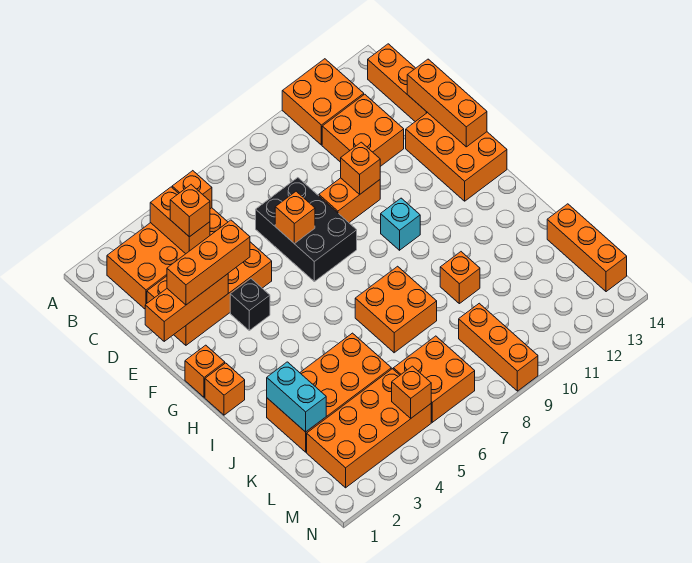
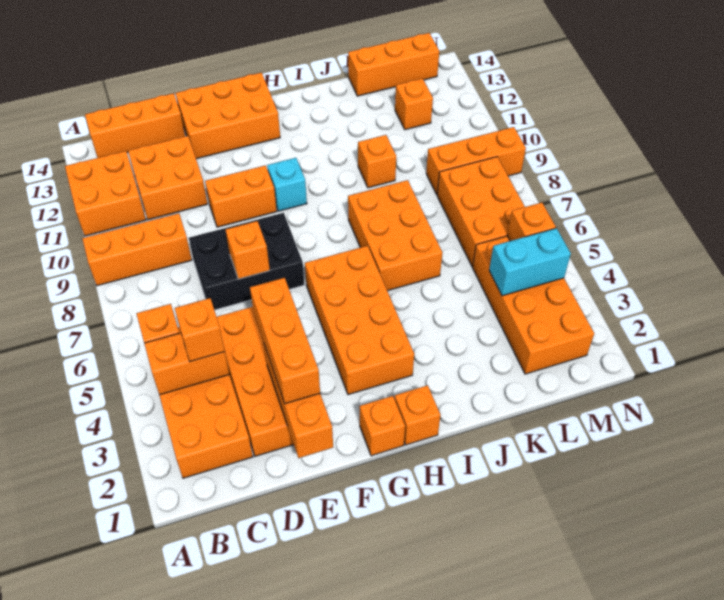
orange 1x3 brick [407,59,487,147] -> orange 1x3 brick moved to [82,213,192,286]
orange 1x2 brick [319,178,380,223] -> orange 1x2 brick turned to [205,165,277,227]
orange 1x1 brick [341,142,380,195] -> orange 1x1 brick moved to [395,79,433,130]
black 1x1 brick [230,279,270,330] -> none
orange 2x2 brick [355,266,437,353] -> orange 2x3 brick [348,180,442,291]
orange 2x4 brick [267,333,391,452] -> orange 2x4 brick moved to [305,246,414,395]
cyan 1x2 brick [267,362,326,432] -> cyan 1x2 brick moved to [489,228,571,296]
orange 2x2 brick [393,336,475,422] -> orange 2x3 brick [437,157,525,267]

